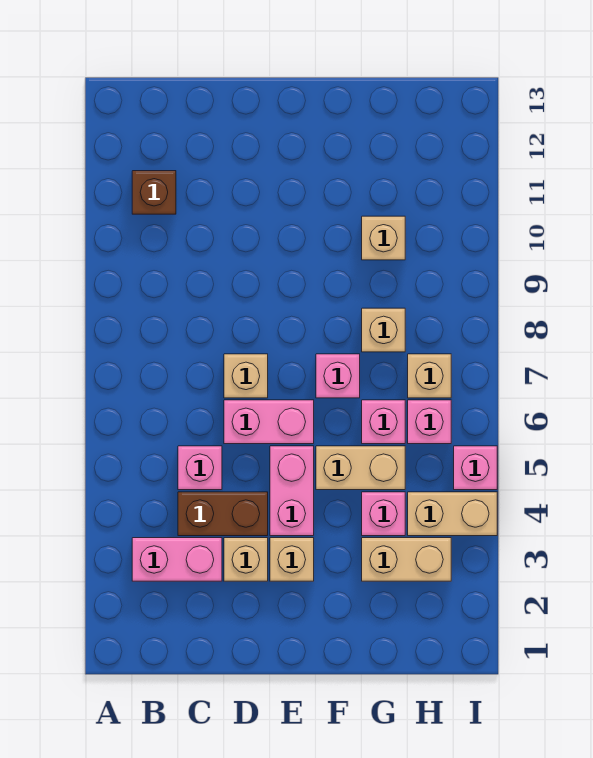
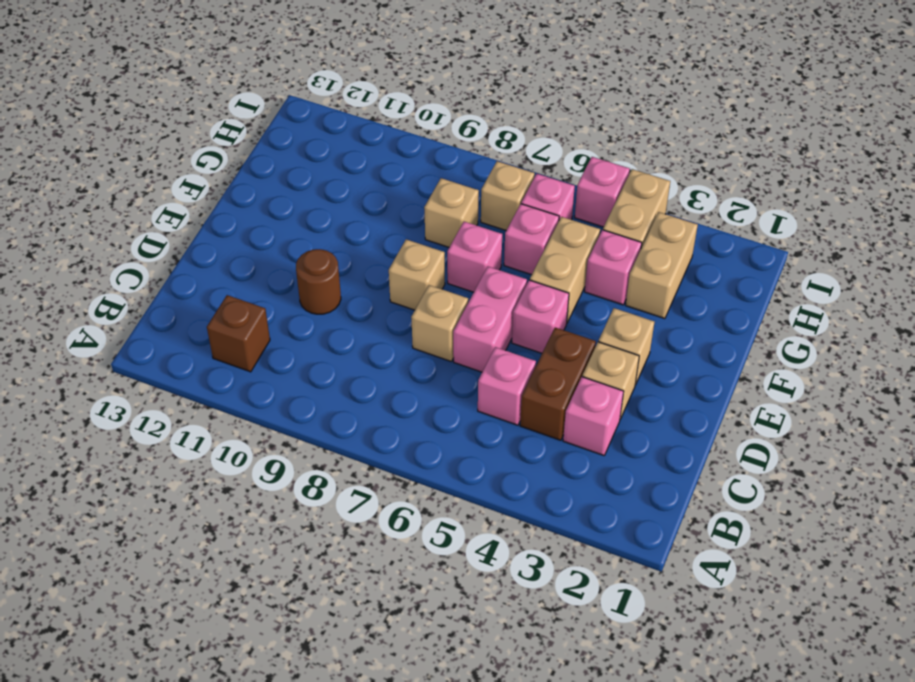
pink 1x2 brick [132,538,222,581] -> pink 1x1 brick [563,377,624,455]
none -> brown 1x1 round brick [296,249,341,314]
pink 1x2 brick [270,446,314,536] -> pink 1x1 brick [512,280,569,353]
tan 1x1 brick [362,216,405,260] -> tan 1x1 brick moved to [389,239,445,310]

